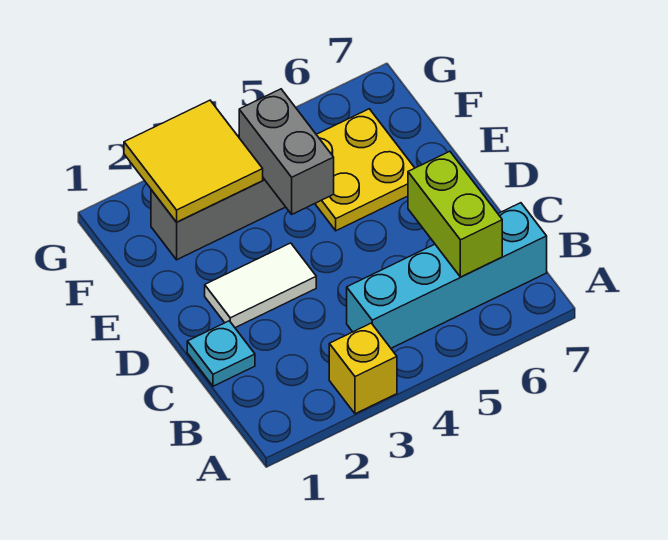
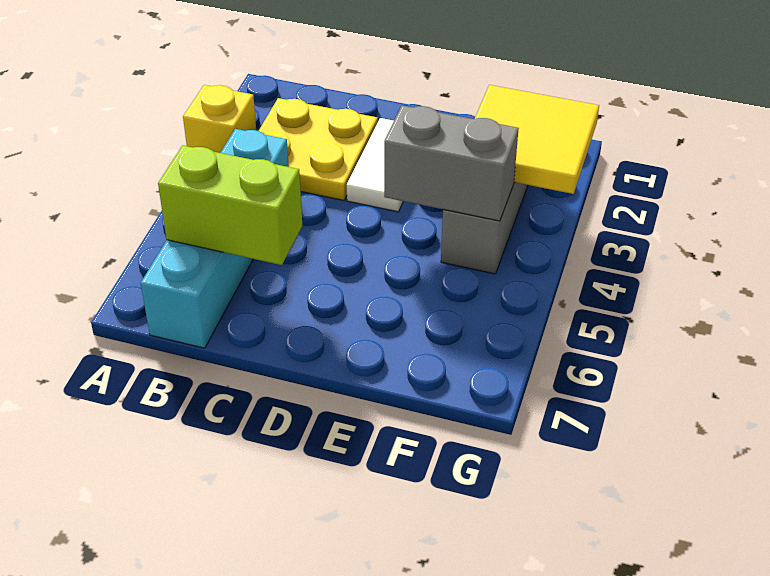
cyan 1x1 plate [187,321,255,386] -> none
yellow 2x2 plate [315,109,414,231] -> yellow 2x2 plate moved to [259,98,378,200]

